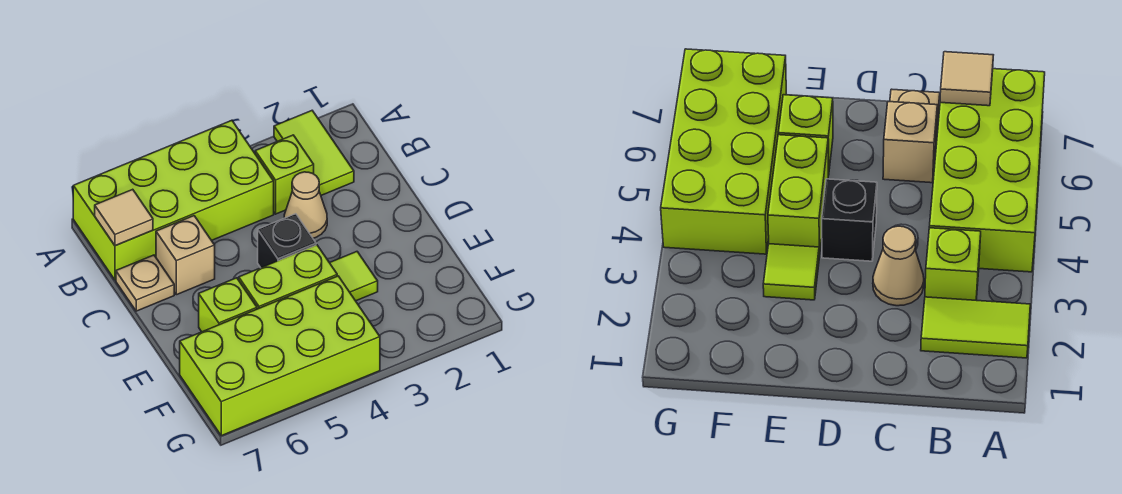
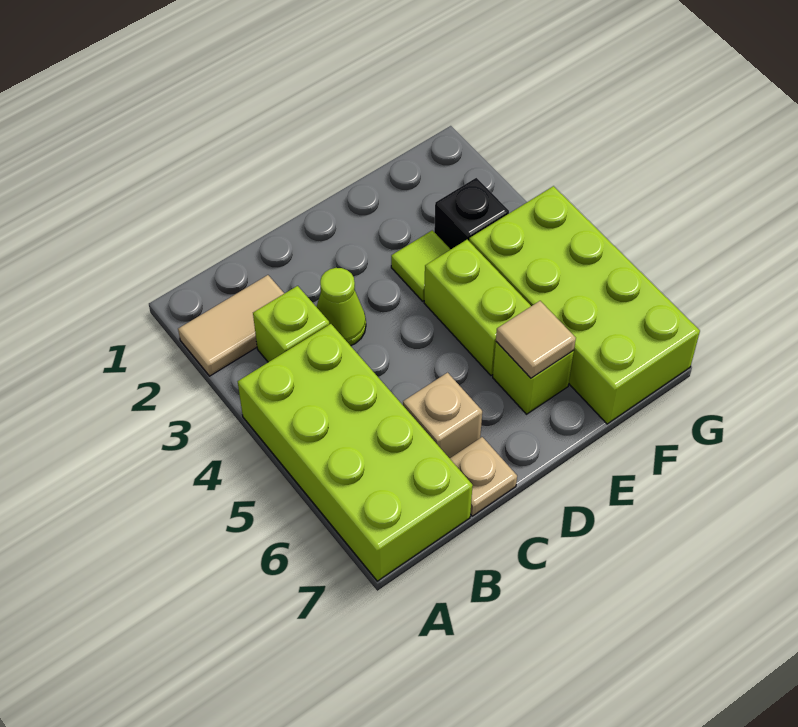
lime 1x2 tile [274,111,354,195] -> tan 1x2 tile [178,275,284,376]
tan 1x1 tile [95,189,153,246] -> tan 1x1 tile moved to [496,301,576,378]
tan 1x1 cone [284,172,327,238] -> lime 1x1 cone [316,268,366,346]
black 1x1 brick [258,214,316,268] -> black 1x1 brick moved to [434,178,509,249]

